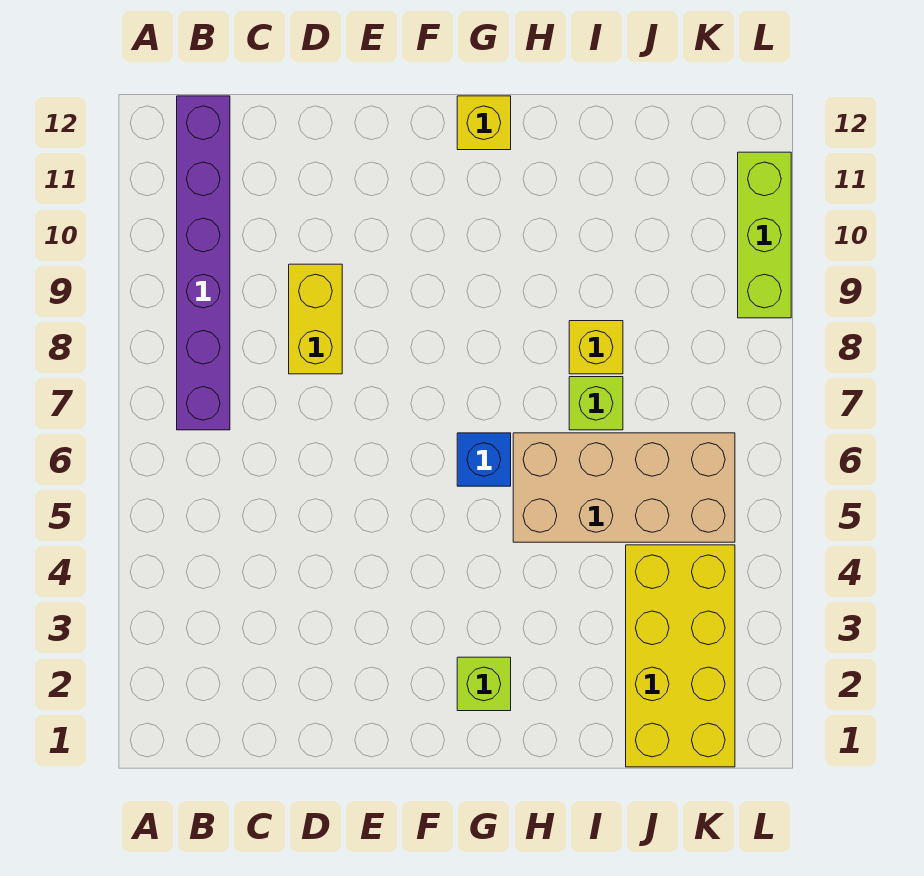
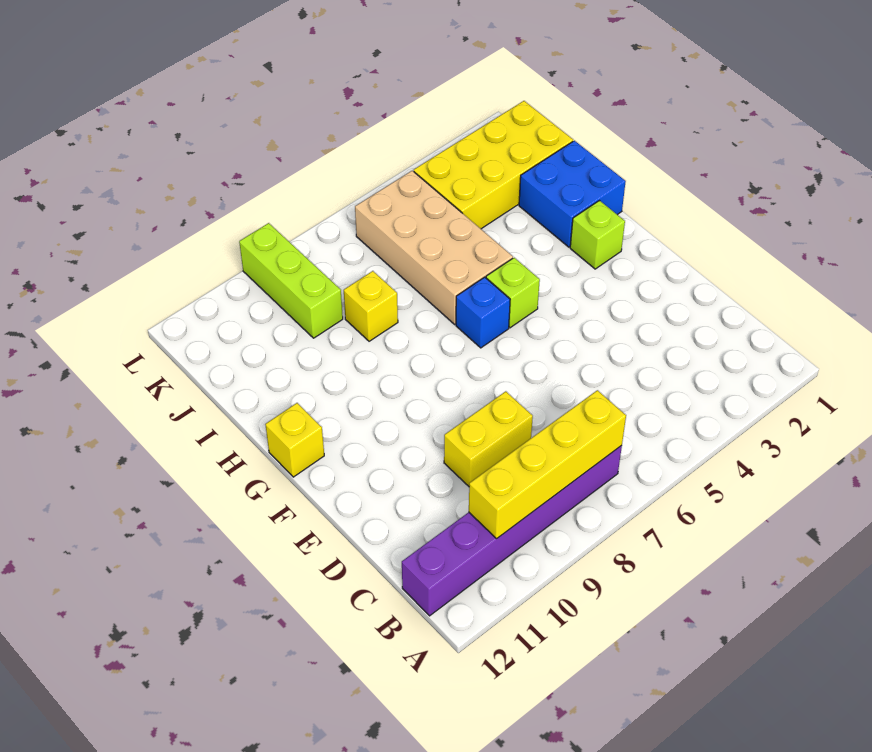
none -> yellow 1x4 brick [469,390,626,538]
none -> blue 2x2 brick [519,141,626,247]
lime 1x1 brick [569,377,623,430] -> lime 1x1 brick moved to [486,258,540,328]
lime 1x3 brick [738,152,791,318] -> lime 1x3 brick turned to [239,223,343,338]

